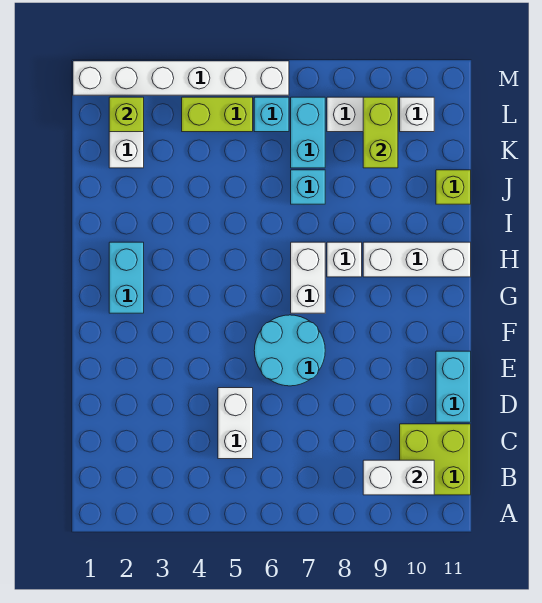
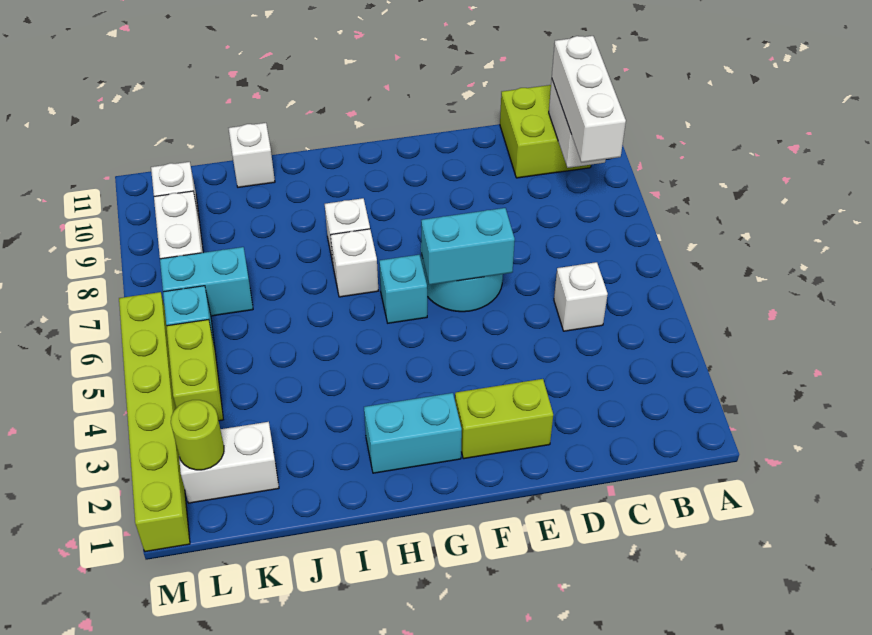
white 1x2 brick [218,388,253,459] -> white 1x1 brick [554,262,608,331]
cyan 1x2 brick [436,351,471,422] -> cyan 1x2 brick moved to [421,208,515,285]
white 1x2 brick [291,242,325,313] -> white 1x1 brick [330,229,378,297]
white 1x3 brick [363,242,471,277] -> white 1x3 brick moved to [552,36,626,162]
cyan 1x1 brick [291,170,325,204] -> cyan 1x1 brick moved to [379,255,427,323]
lime 1x1 brick [436,170,471,204] -> white 1x1 brick [229,123,275,187]
lime 1x2 brick [363,97,398,168] -> lime 1x2 brick moved to [455,379,553,459]
lime 1x1 brick [109,97,144,132] -> lime 1x1 round brick [171,400,224,470]
white 1x6 brick [73,61,289,95] -> lime 1x6 brick [119,292,190,552]

